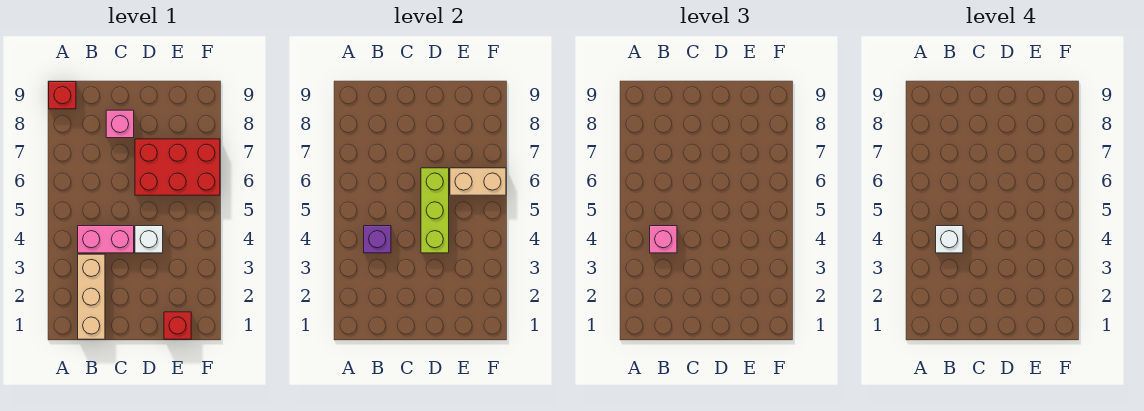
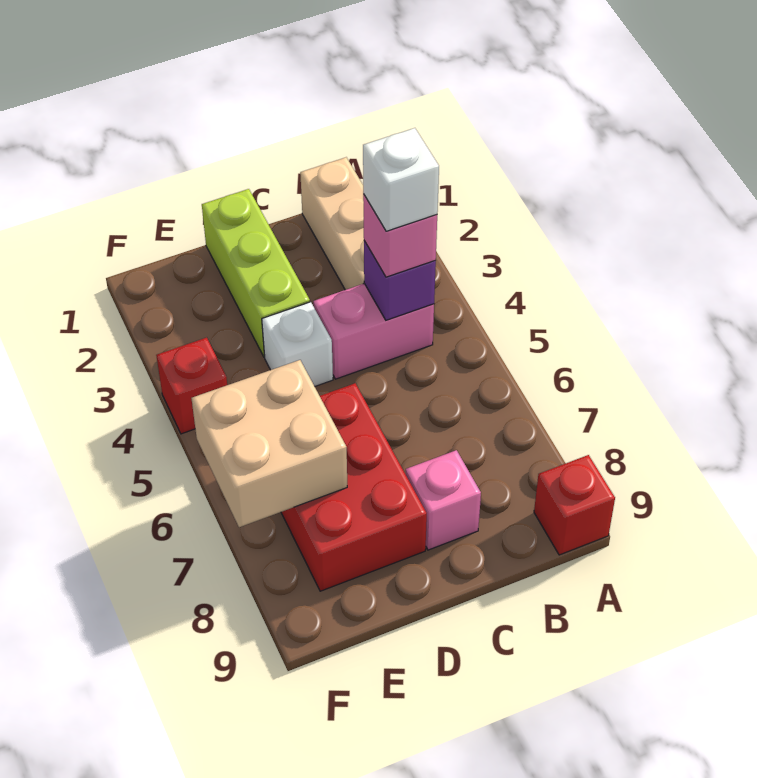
lime 1x3 brick [421,168,449,253] -> lime 1x3 brick moved to [202,189,310,357]
red 2x3 brick [135,139,220,195] -> red 2x3 brick turned to [281,383,427,591]
red 1x1 brick [164,312,191,339] -> red 1x1 brick moved to [156,338,227,434]
tan 1x2 brick [450,168,506,195] -> tan 2x2 brick [192,360,347,527]

